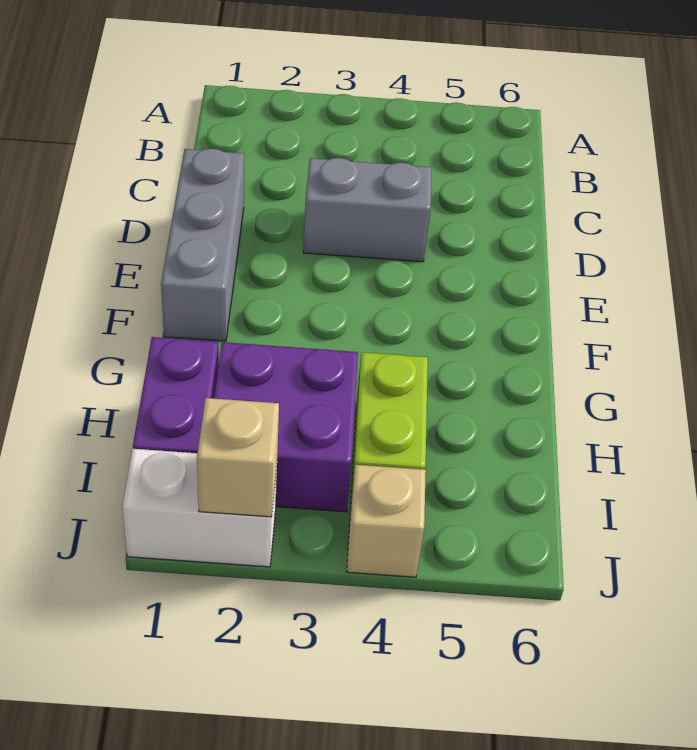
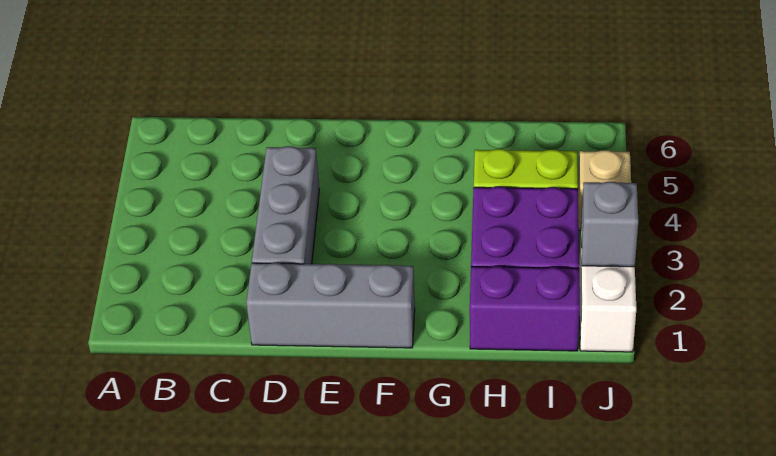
grey 1x2 brick [303,158,432,262] -> grey 1x3 brick [252,146,319,264]
tan 1x1 brick [197,398,279,517] -> grey 1x1 brick [581,182,638,267]

